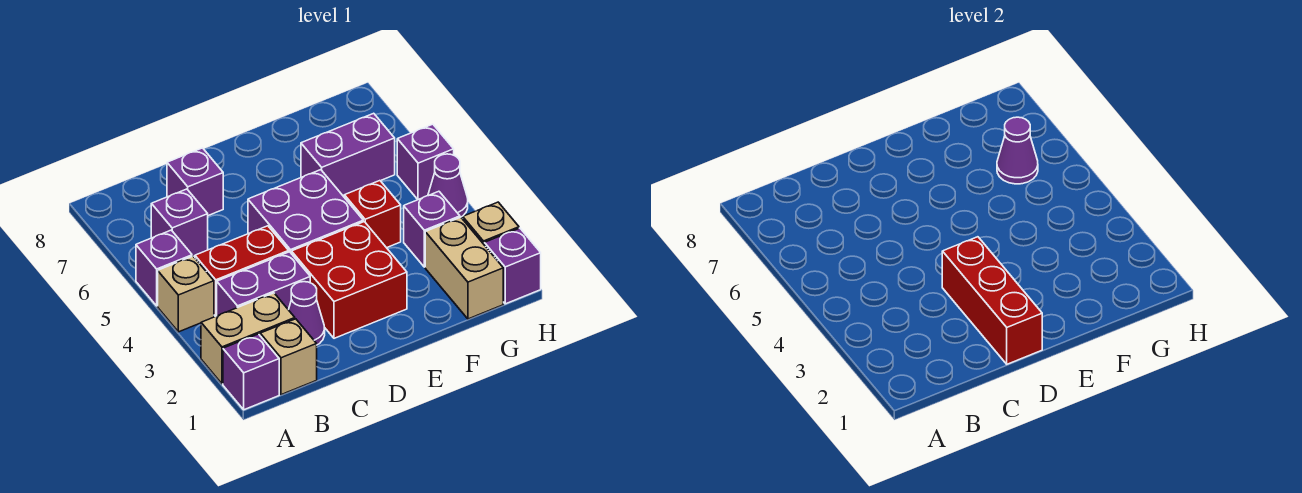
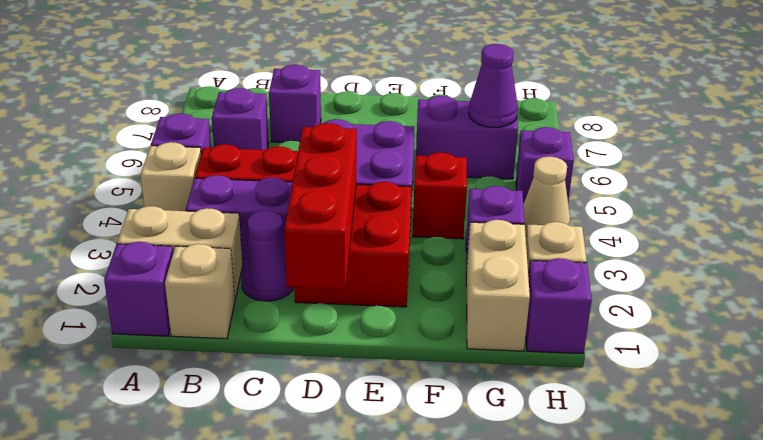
purple 1x1 cone [428,154,468,217] -> tan 1x1 cone [523,157,570,235]

